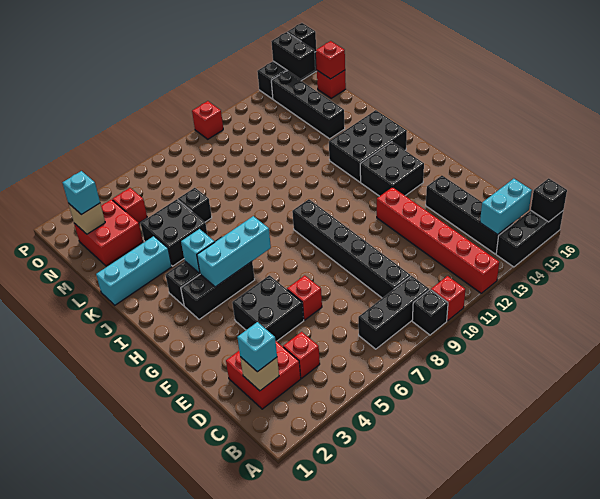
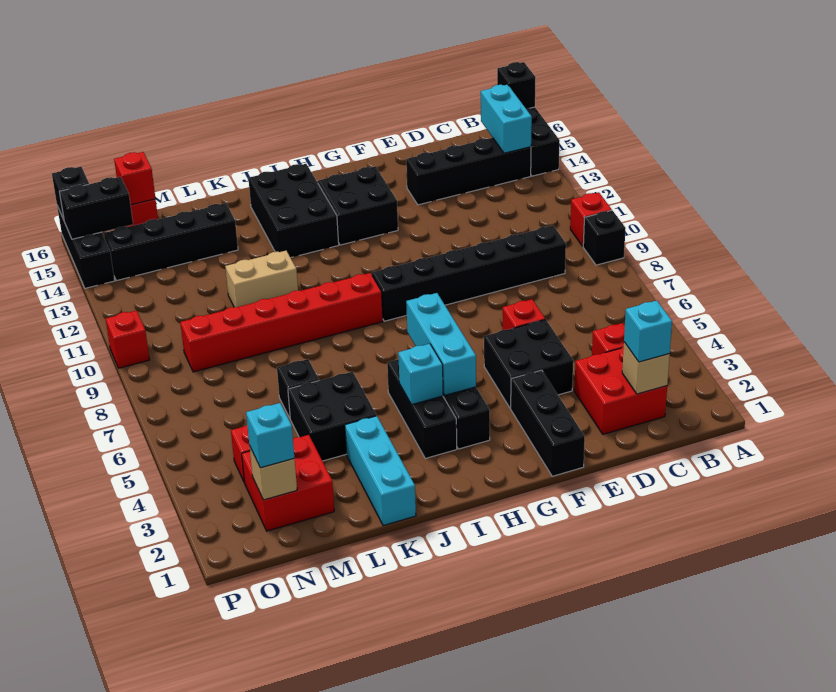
red 1x6 brick [377,187,499,293] -> red 1x6 brick moved to [180,273,383,372]
black 1x3 brick [358,276,429,349] -> black 1x3 brick moved to [511,370,585,476]
none -> tan 1x2 brick [225,251,298,307]

